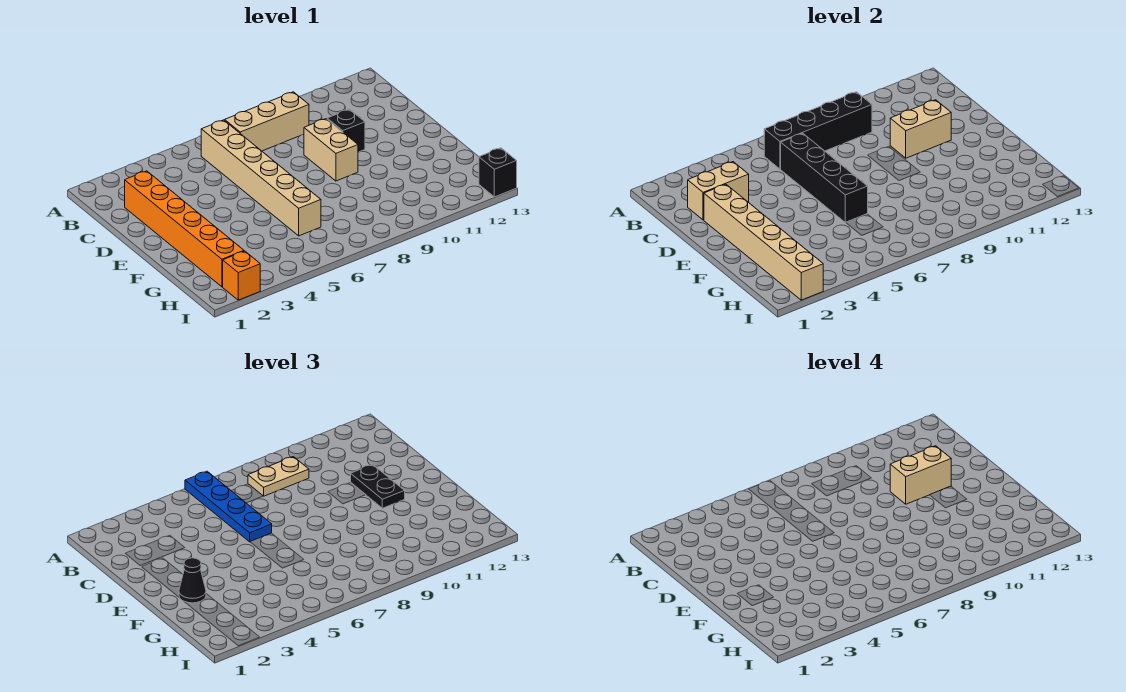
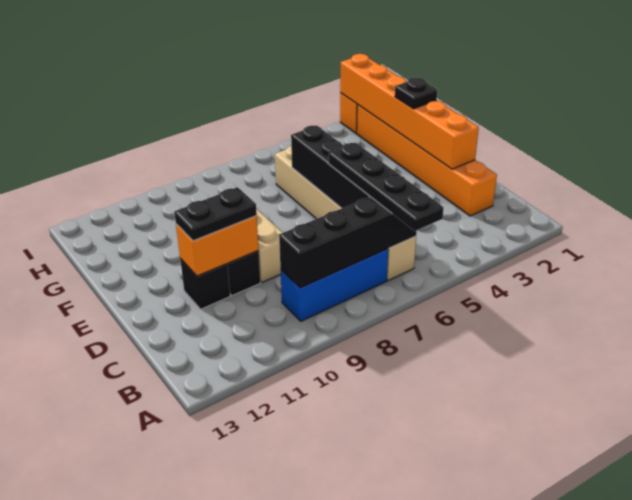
blue 1x4 plate [185,471,272,542] -> black 1x4 plate [329,143,444,231]
tan 1x3 brick [225,92,309,151] -> blue 1x3 brick [281,249,388,321]
tan 1x2 plate [248,457,309,496] -> none
tan 1x2 brick [688,162,749,220] -> none
tan 1x6 brick [704,184,823,300] -> orange 1x6 brick [340,54,479,169]
tan 1x2 brick [890,100,951,158] -> orange 1x2 brick [176,216,259,276]
tan 1x2 brick [890,446,951,504] -> none
black 1x2 plate [351,464,405,508] -> black 1x2 plate turned to [174,187,257,241]
black 1x1 cone [179,558,206,603] -> black 1x1 plate [395,77,437,109]
black 1x1 brick [479,148,517,197] -> black 1x1 brick moved to [180,259,230,309]

